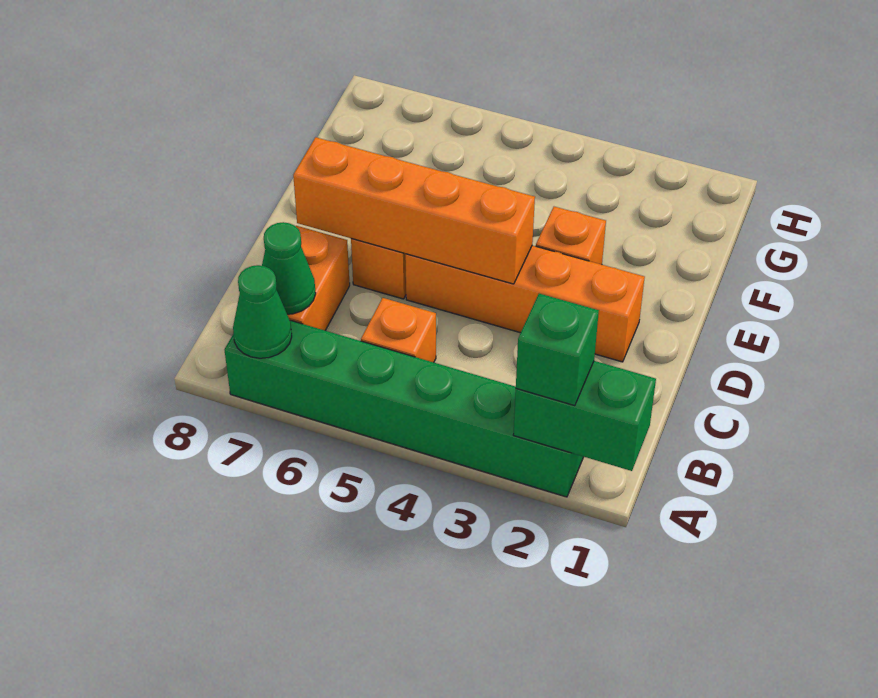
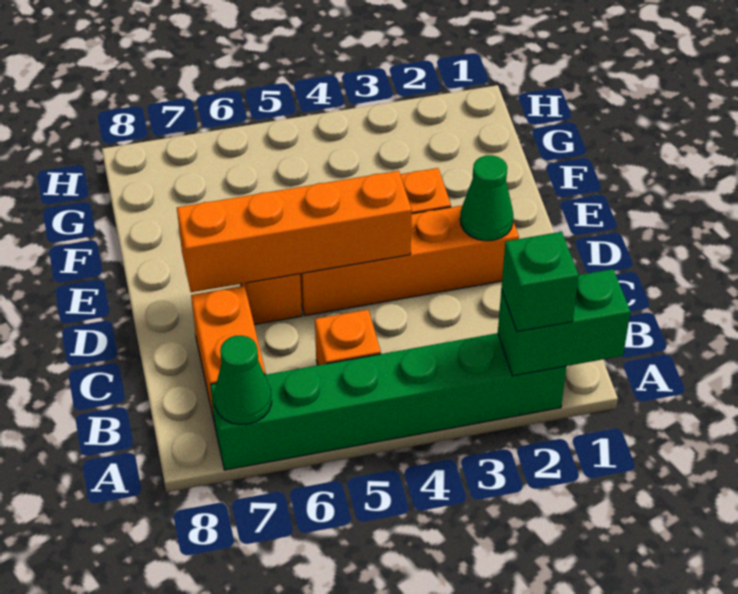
green 1x1 cone [262,222,316,314] -> green 1x1 cone moved to [460,155,513,241]

